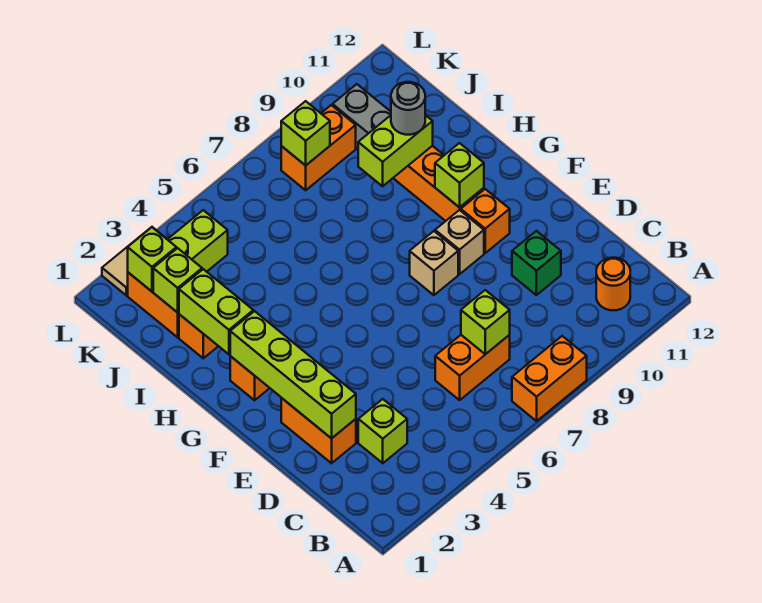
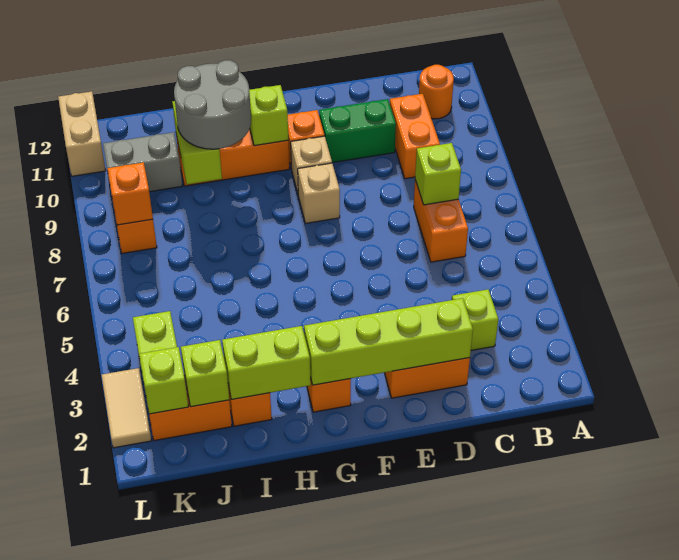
orange 1x2 brick [512,336,587,421] -> orange 1x2 brick moved to [390,94,440,179]
green 1x1 brick [512,231,561,295] -> green 1x2 brick [319,99,396,163]
grey 1x1 round brick [391,82,425,135] -> grey 2x2 round brick [174,60,251,149]
lime 1x1 brick [281,101,330,165] -> orange 1x1 brick [107,162,153,225]
none -> tan 1x2 brick [58,91,106,176]

